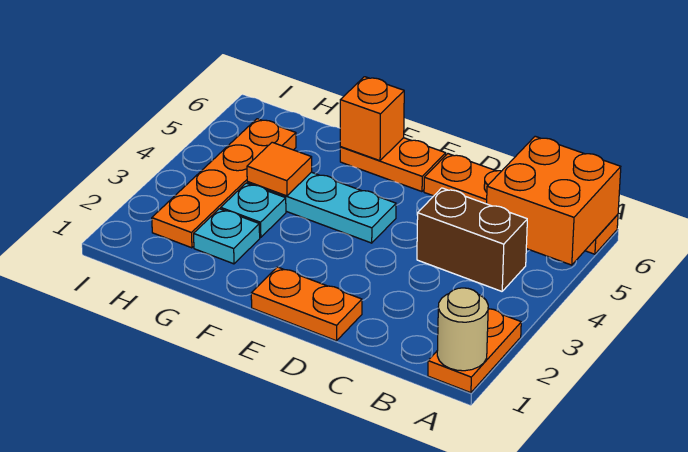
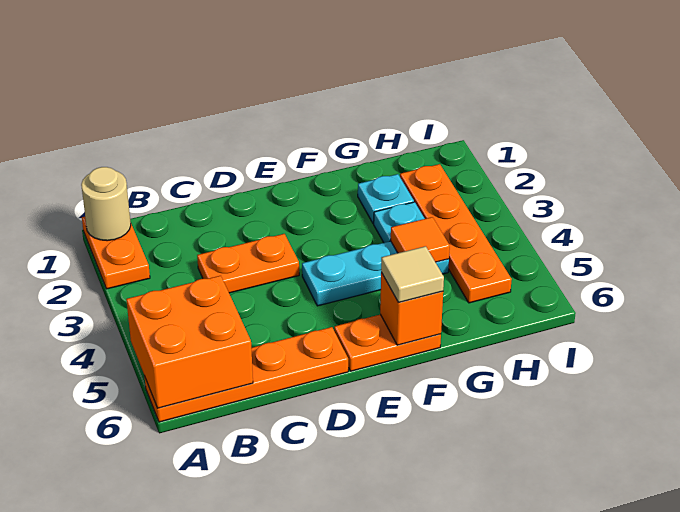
brown 1x2 brick [417,188,527,291] -> none
orange 1x2 plate [251,267,362,341] -> orange 1x2 plate moved to [197,234,299,293]
none -> tan 1x1 tile [381,246,444,302]

